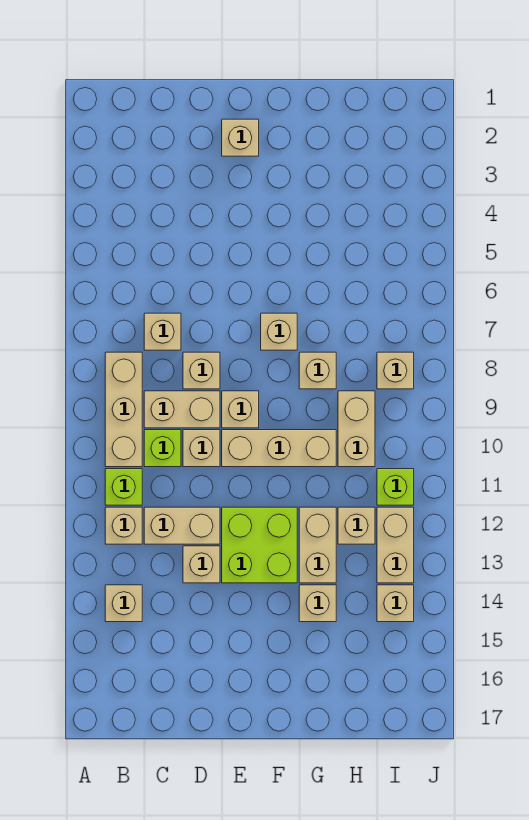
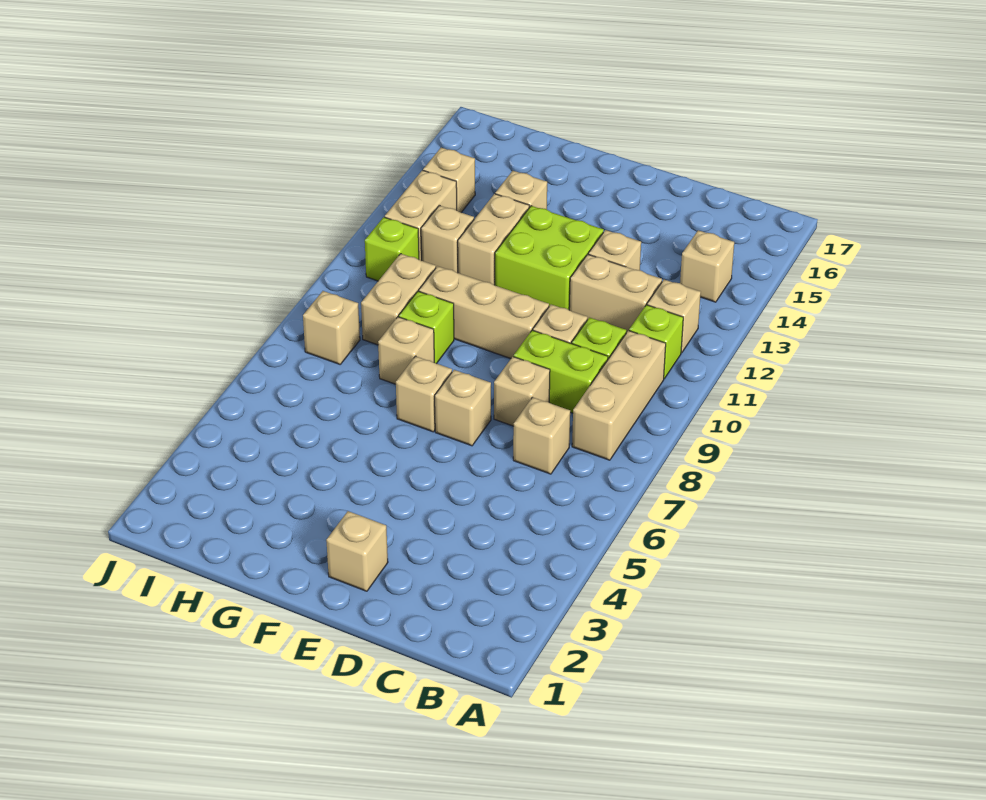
tan 1x2 brick [144,391,220,428] -> lime 1x2 brick [514,330,608,413]
tan 1x1 brick [222,391,259,428] -> tan 1x1 brick moved to [435,370,491,446]
none -> lime 1x1 brick [399,291,454,364]

